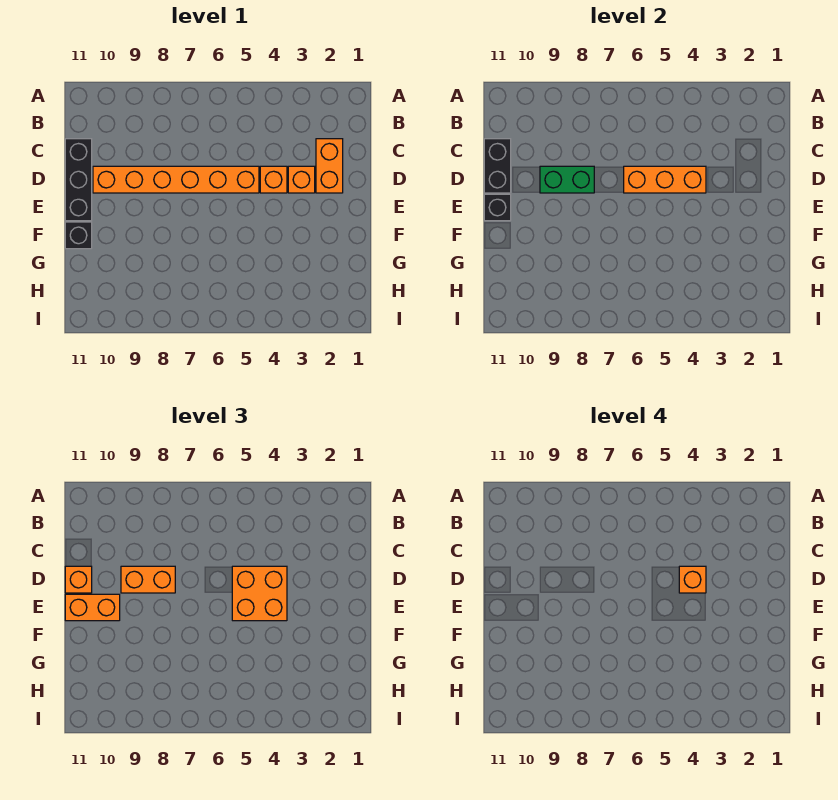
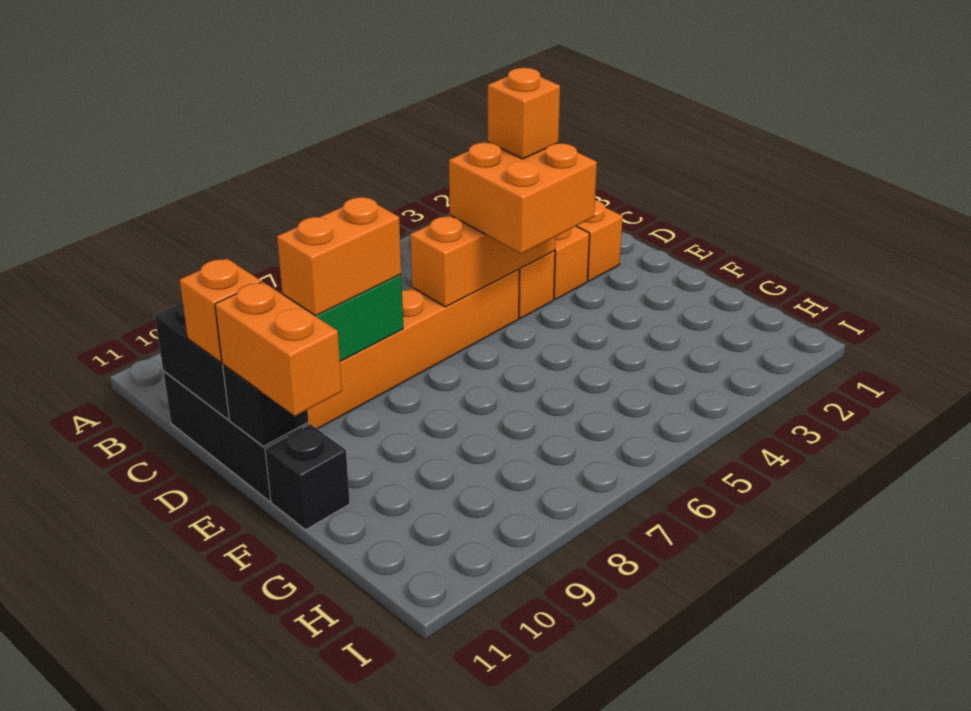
orange 1x2 brick [65,594,120,621] -> orange 1x2 brick turned to [215,282,342,416]

